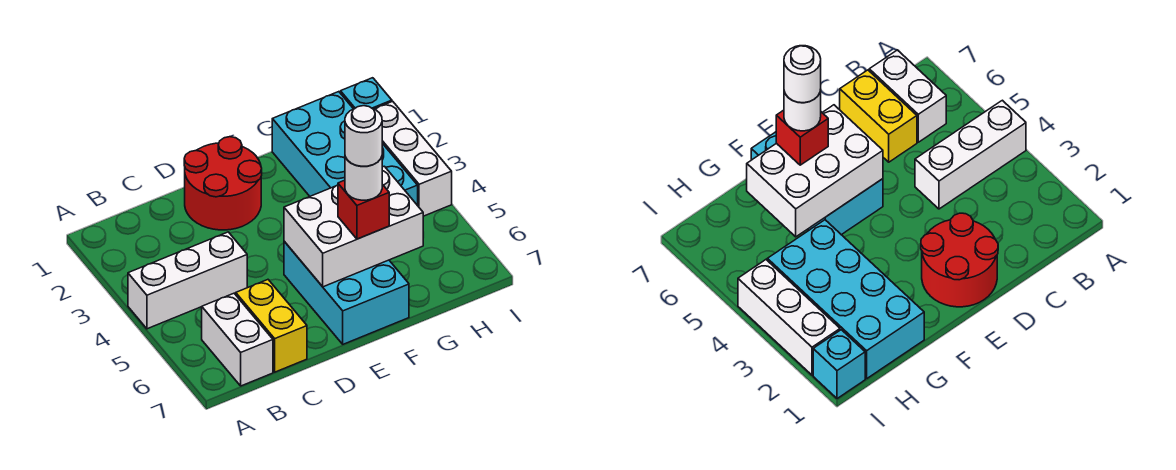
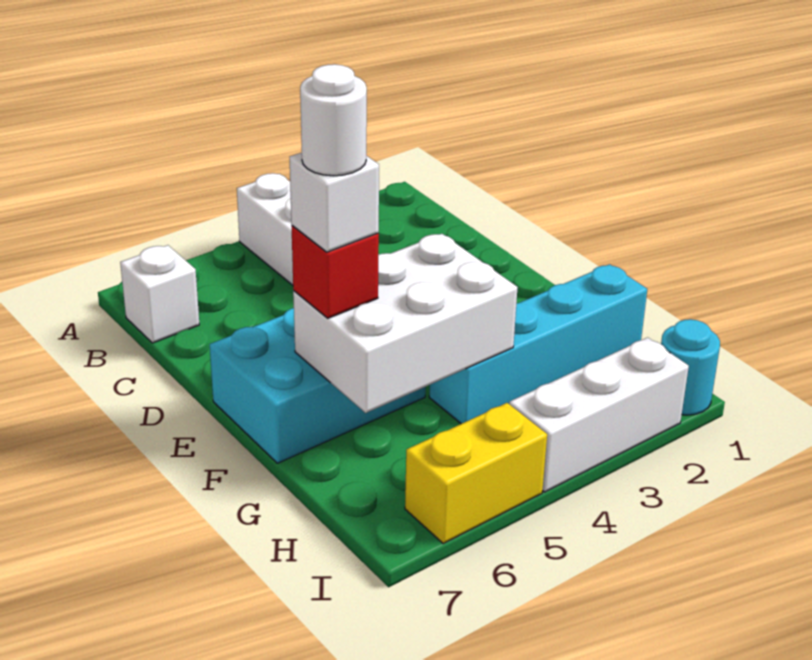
white 1x2 brick [202,293,273,386] -> white 1x1 brick [120,245,199,343]
yellow 1x2 brick [235,280,307,372] -> yellow 1x2 brick moved to [405,403,547,544]
red 2x2 round brick [184,137,262,230] -> none
white 2x3 brick [284,166,423,287] -> white 2x3 brick turned to [293,234,518,413]
white 1x1 round brick [345,157,382,200] -> white 1x1 brick [290,153,379,252]
cyan 2x4 brick [272,92,418,206] -> cyan 1x4 brick [429,264,647,424]
cyan 1x1 brick [341,78,392,109] -> cyan 1x1 round brick [661,319,720,415]

